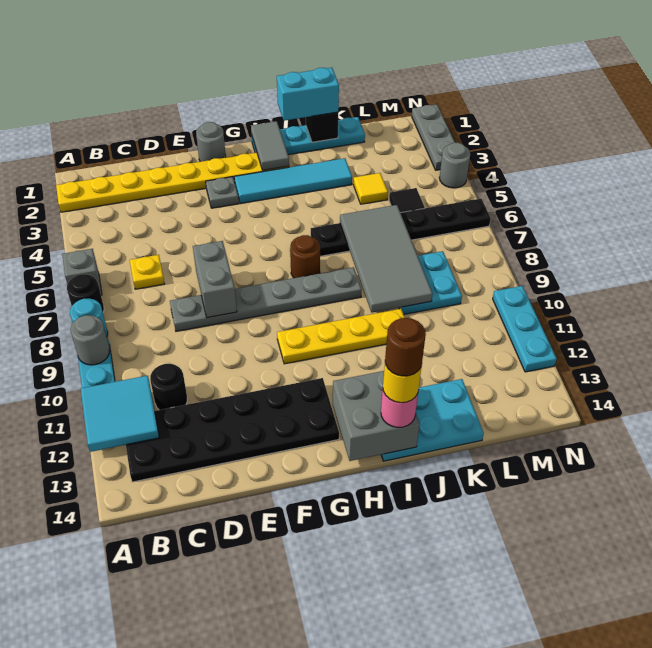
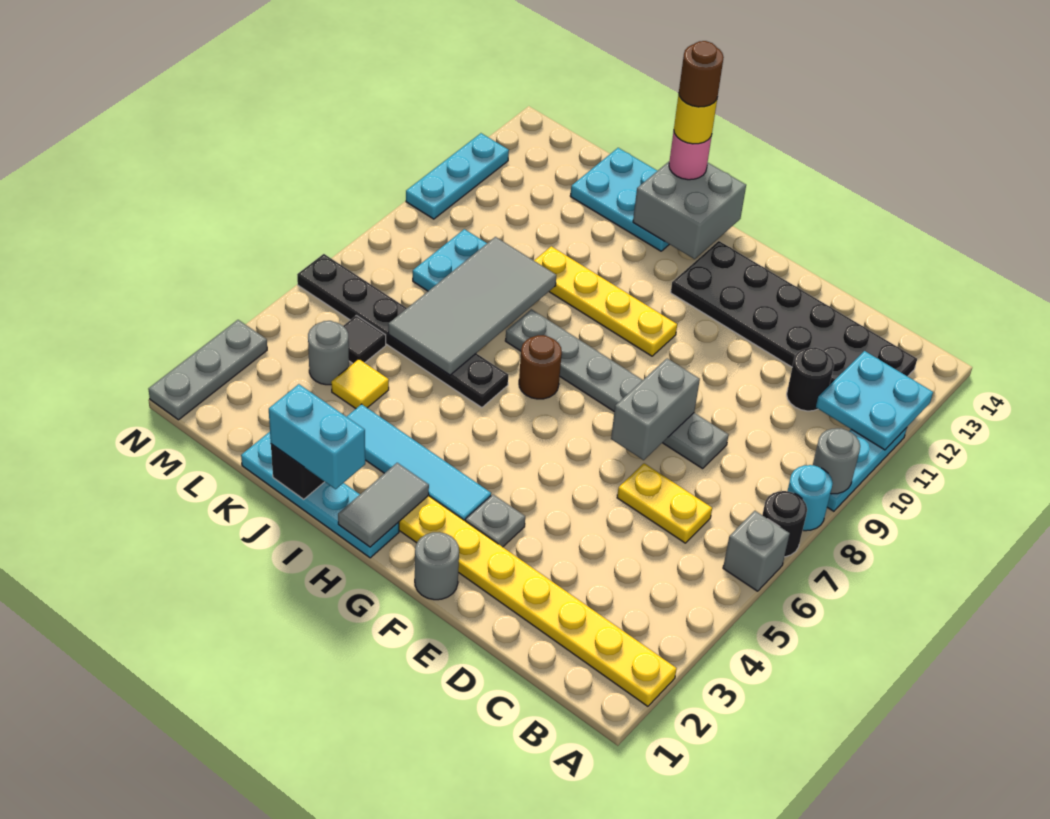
cyan 2x2 tile [81,376,159,452] -> cyan 2x2 plate [816,351,933,450]
yellow 1x1 plate [130,255,164,289] -> yellow 1x2 plate [617,463,712,543]
grey 1x1 round brick [439,143,470,188] -> grey 1x1 round brick moved to [308,321,349,385]

